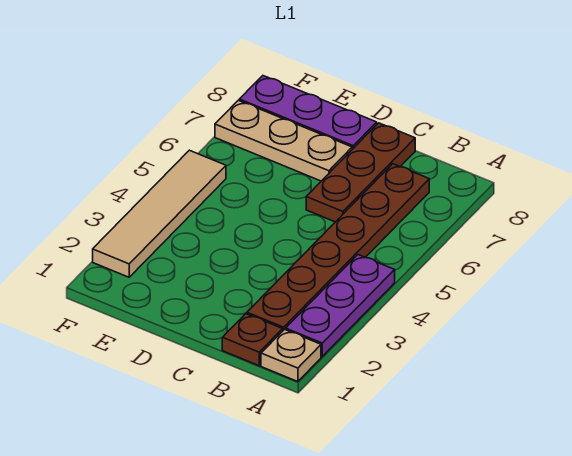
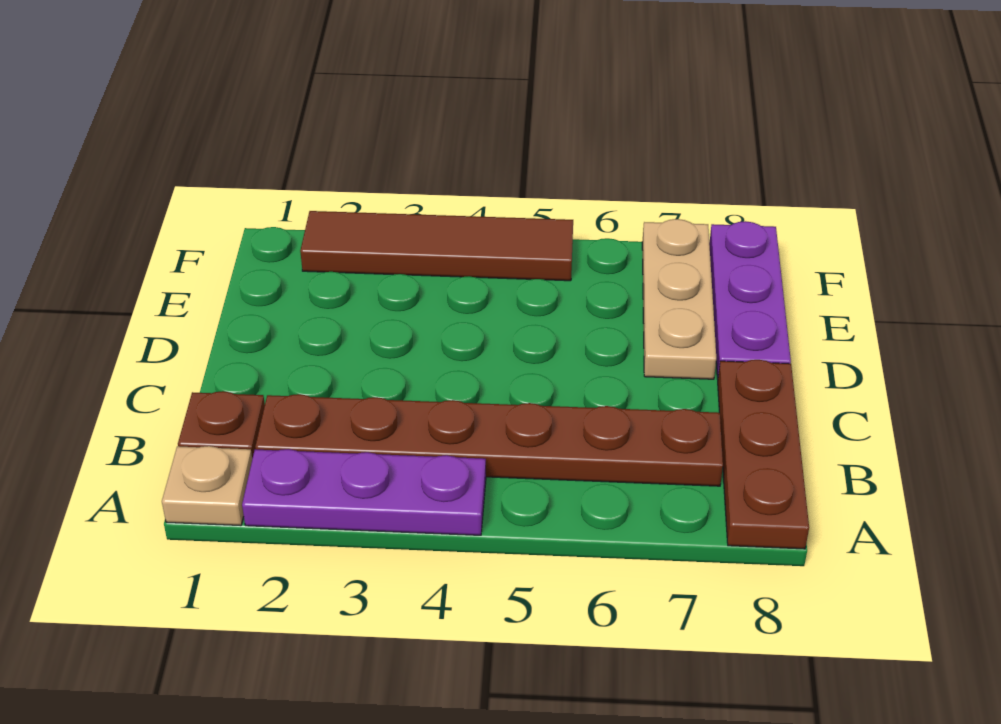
brown 1x3 plate [306,123,415,222] -> brown 1x3 plate turned to [718,360,809,549]
tan 1x4 tile [93,150,226,277] -> brown 1x4 tile [300,211,573,281]

